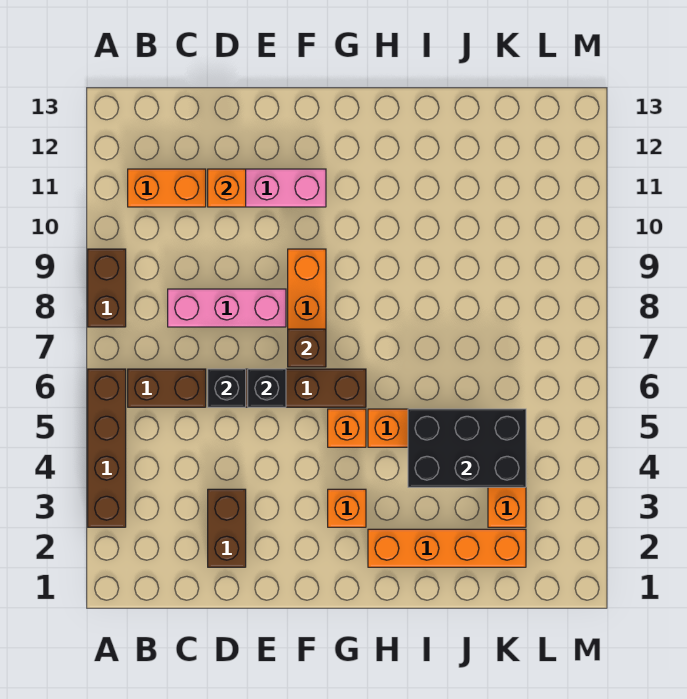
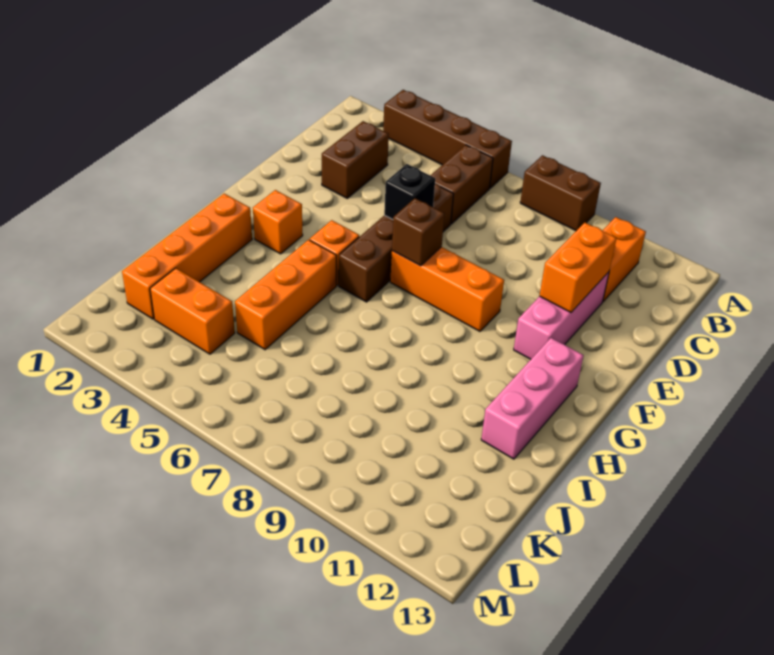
pink 1x3 brick [168,289,286,327] -> pink 1x3 brick moved to [481,338,584,459]
brown 1x2 brick [208,489,246,567] -> brown 1x2 brick turned to [322,121,389,198]
black 1x1 brick [208,369,246,407] -> none
orange 1x1 brick [208,169,246,207] -> orange 1x2 brick [540,223,617,313]
black 2x3 brick [408,409,526,487] -> none

